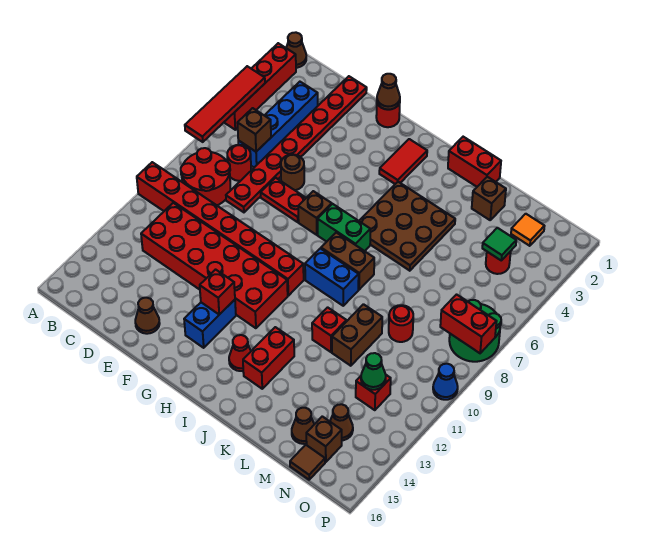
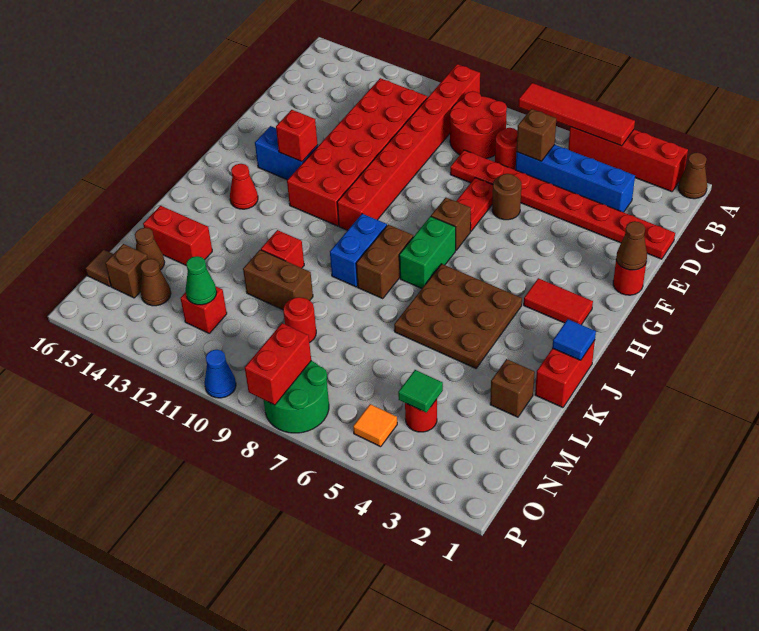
brown 1x1 cone [135,298,160,334] -> none
none -> blue 1x1 tile [552,319,596,360]
red 1x2 brick [243,327,294,389] -> red 1x2 brick moved to [143,206,212,266]
orange 1x1 tile [511,214,544,246] -> orange 1x1 tile moved to [353,404,397,447]

